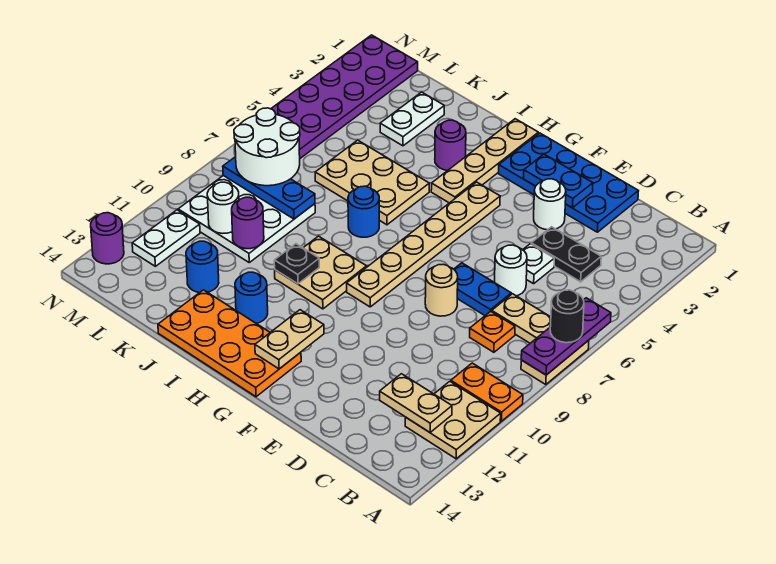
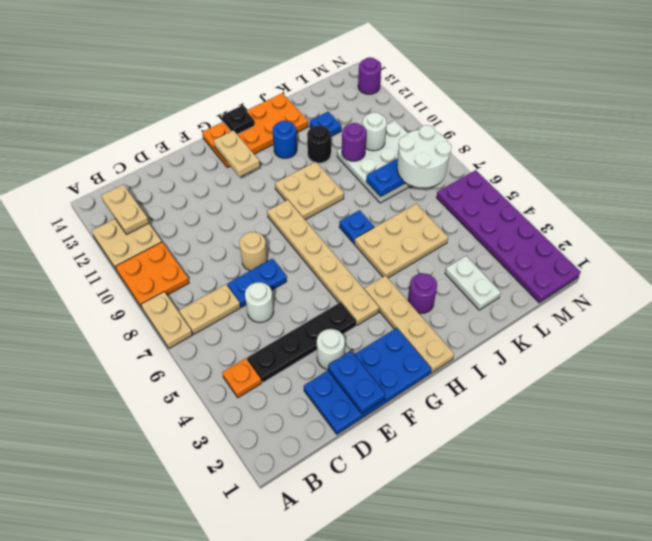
purple 1x3 plate [521,298,611,375] -> none
black 1x1 round brick [550,290,584,343] -> black 1x1 round brick moved to [307,125,331,163]
orange 1x2 plate [451,363,523,421] -> orange 2x2 plate [116,242,189,308]
tan 1x2 plate [380,374,452,432] -> tan 1x2 plate turned to [101,185,149,235]
black 1x2 plate [531,227,601,282] -> black 1x4 plate [247,302,356,383]
orange 1x1 plate [470,311,515,352] -> orange 1x1 plate moved to [222,358,261,398]
white 1x1 plate [523,244,554,284] -> none
blue 1x2 plate [524,154,593,208] -> blue 1x2 plate turned to [328,351,385,413]
blue 1x1 round brick [348,186,379,237] -> blue 1x1 plate [339,210,374,243]
black 1x1 plate [274,244,319,284] -> black 1x1 plate moved to [222,106,254,134]
blue 1x1 round brick [186,241,219,293] -> blue 1x1 plate [310,112,341,137]
white 1x2 plate [132,210,200,266] -> none

